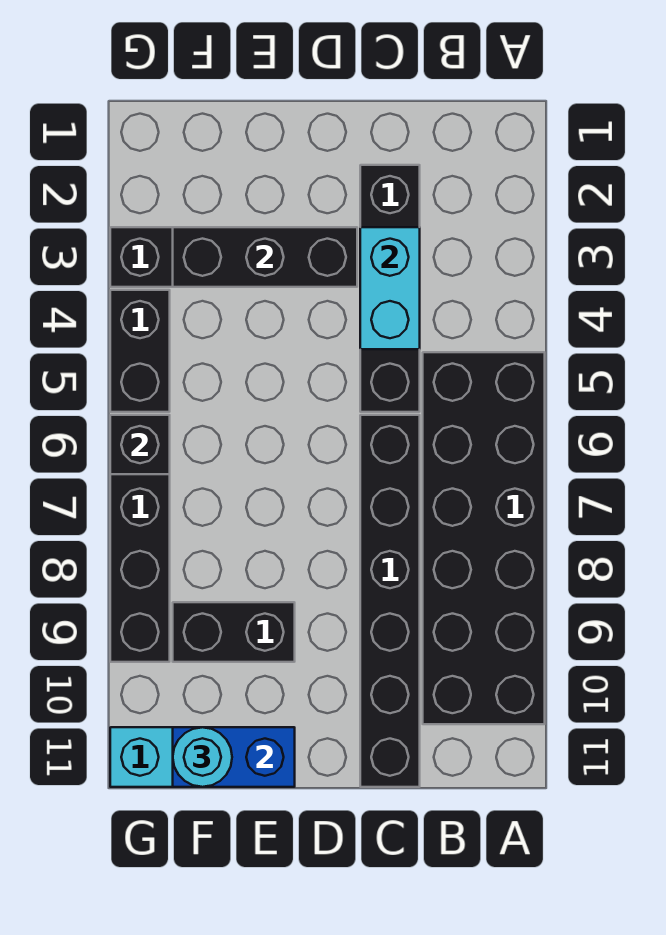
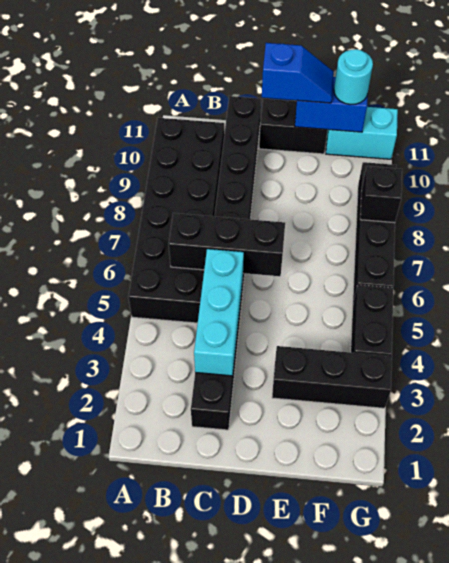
cyan 1x2 brick [360,227,420,349] -> cyan 1x3 brick [194,249,244,376]
black 1x3 brick [173,227,357,287] -> black 1x3 brick moved to [169,213,285,276]
none -> blue 1x2 slope [262,43,334,103]
black 1x2 brick [173,602,295,662] -> black 1x2 brick moved to [259,99,328,154]
black 1x1 brick [110,415,170,474] -> black 1x1 brick moved to [360,166,402,223]

